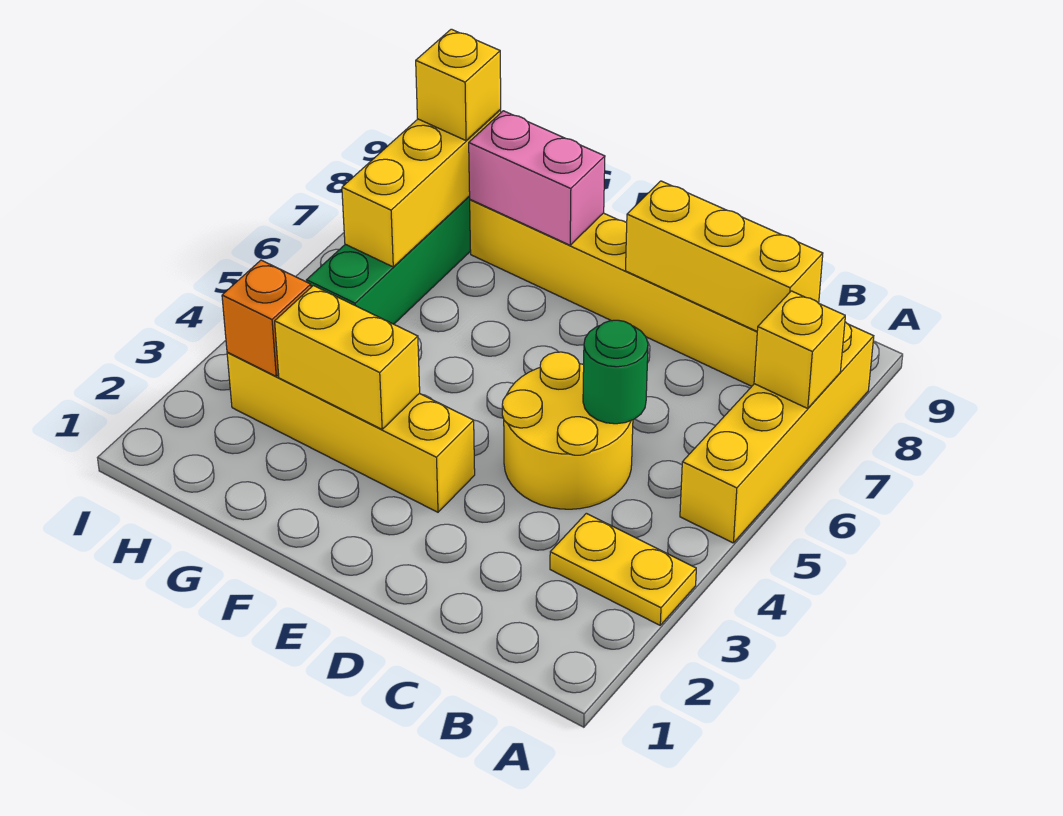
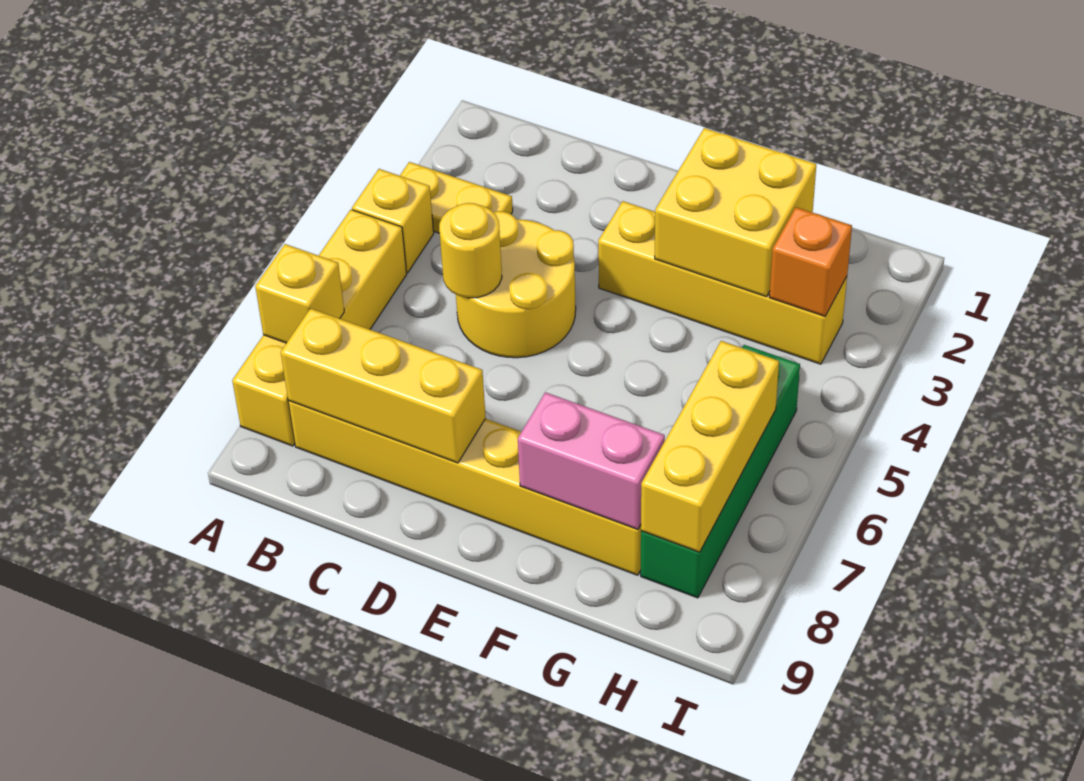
green 1x1 round brick [583,320,648,424] -> yellow 1x1 round brick [439,203,502,298]
yellow 1x2 brick [275,285,420,429] -> yellow 2x2 brick [655,128,816,297]
yellow 1x1 brick [416,29,501,140] -> yellow 1x1 brick moved to [352,169,434,273]

